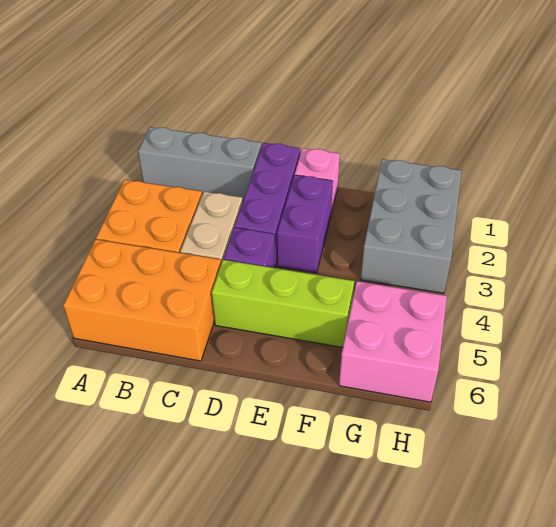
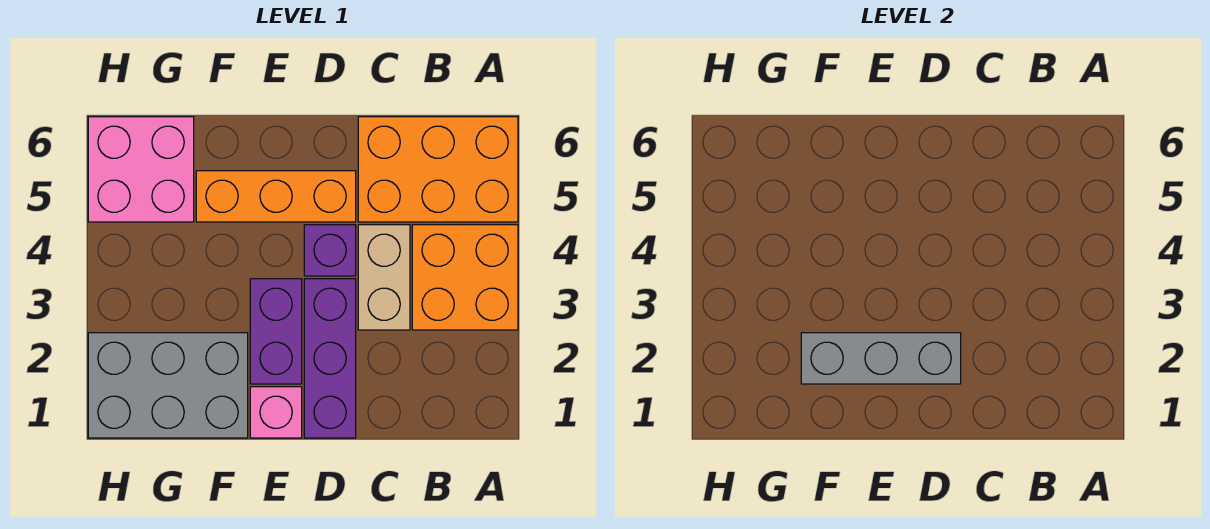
grey 1x3 brick [138,127,262,200] -> grey 1x3 brick moved to [801,333,961,384]
lime 1x3 brick [212,260,354,347] -> orange 1x3 brick [196,171,356,222]
grey 2x3 brick [361,159,461,293] -> grey 2x3 brick turned to [88,333,248,438]

